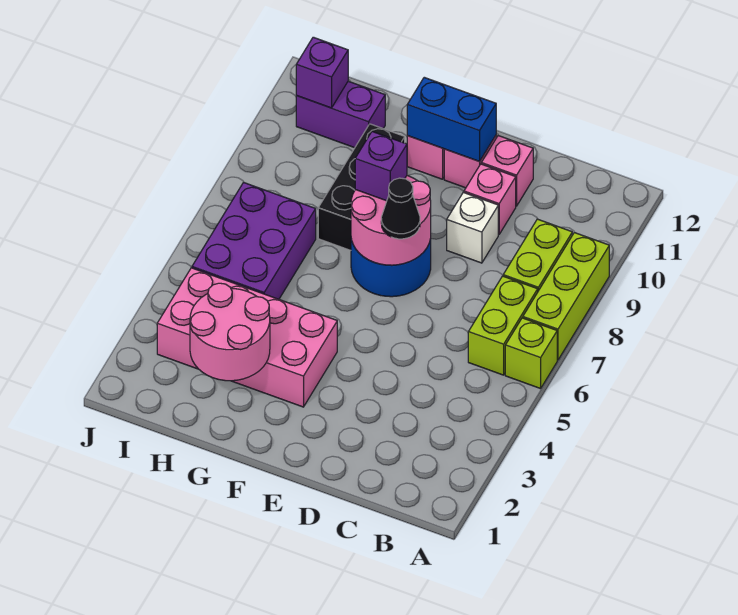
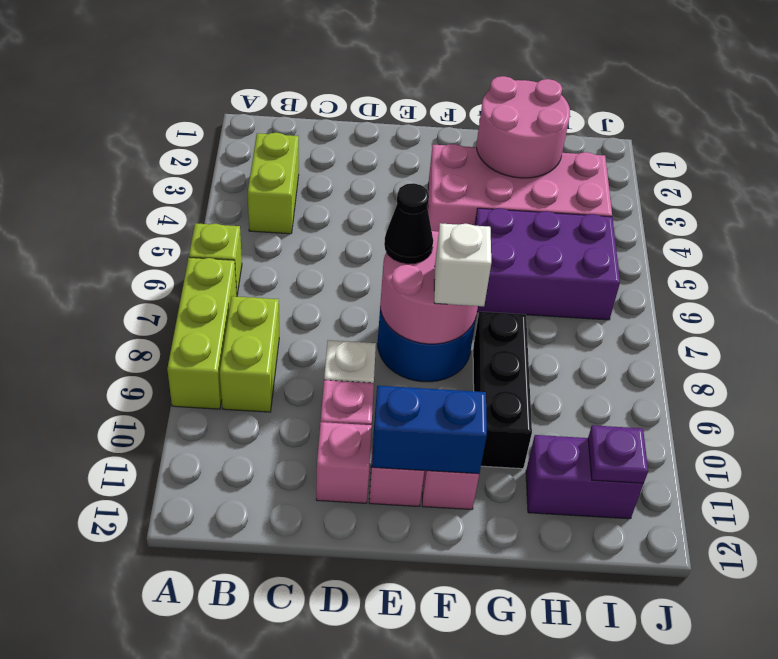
lime 1x2 brick [468,276,538,375] -> lime 1x2 brick moved to [248,133,299,234]
purple 1x1 brick [355,132,407,201] -> white 1x1 brick [434,223,491,306]
purple 2x3 brick [192,182,316,299] -> purple 2x3 brick turned to [475,208,620,320]
purple 1x1 brick [296,37,348,108] -> purple 1x1 plate [588,425,648,484]

